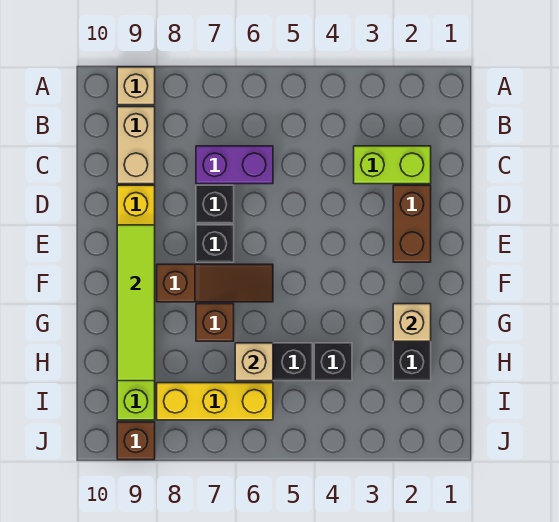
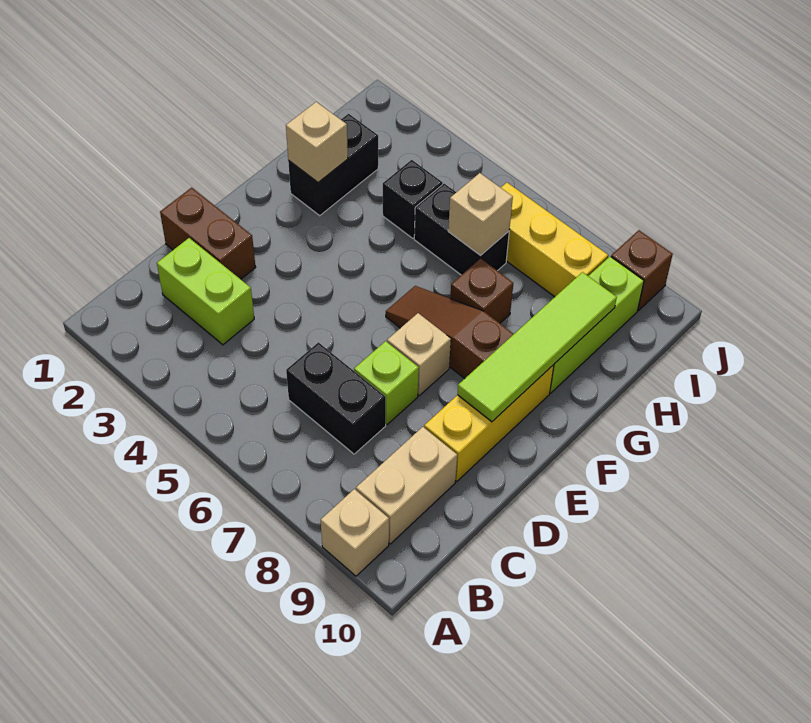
purple 1x2 brick [196,146,273,184] -> black 1x2 brick [286,342,386,454]
brown 1x2 brick [393,185,431,262] -> brown 1x2 brick turned to [160,188,256,279]
black 1x1 brick [196,185,234,223] -> lime 1x1 brick [354,341,419,425]
black 1x1 brick [196,225,234,262] -> tan 1x1 brick [387,313,451,396]

